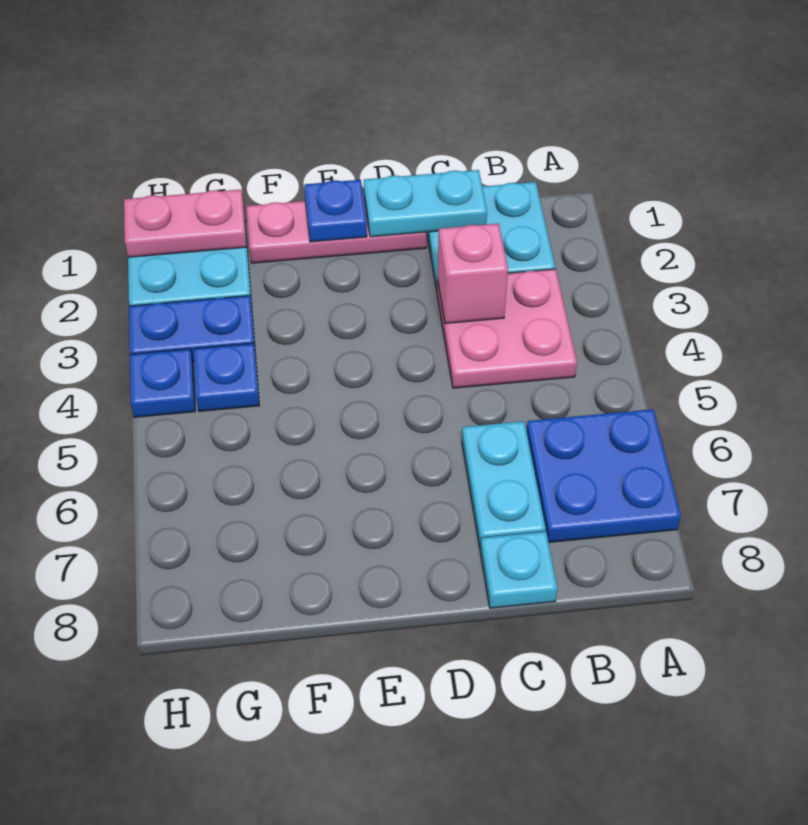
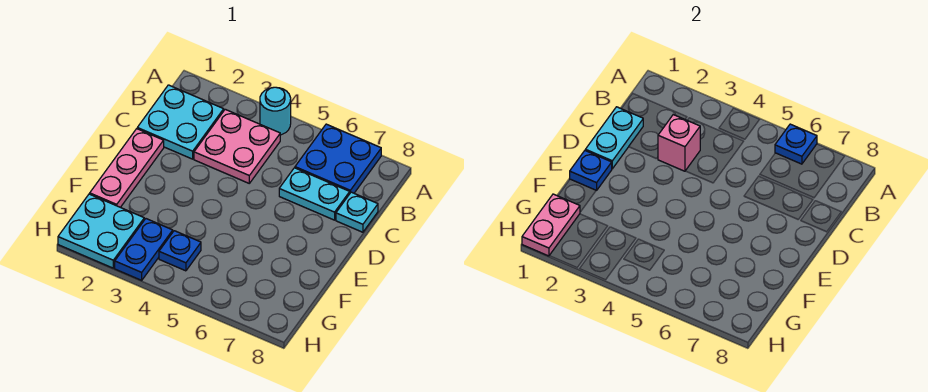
none -> cyan 1x1 round brick [260,87,291,135]
blue 1x1 plate [130,349,195,417] -> blue 1x1 plate moved to [775,124,817,164]

